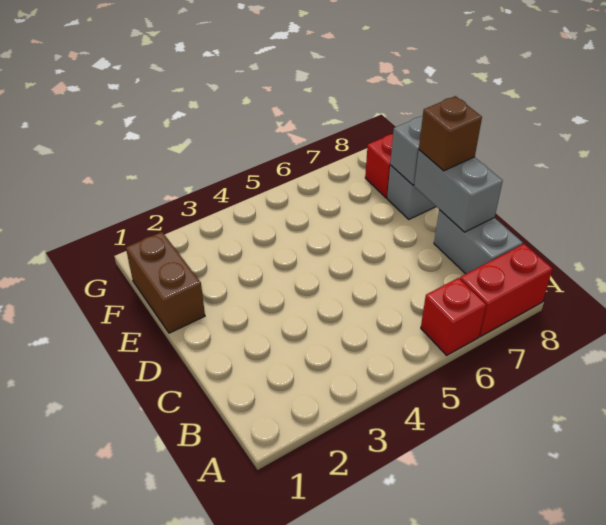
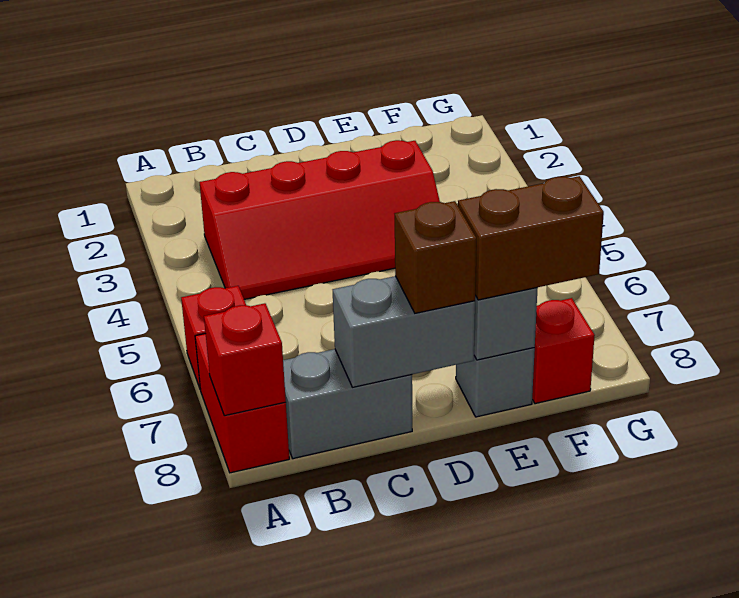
none -> red 1x1 brick [204,303,286,416]
none -> red 2x4 slope [200,140,440,299]
brown 1x2 brick [126,232,205,333] -> brown 1x2 brick moved to [458,176,604,300]

